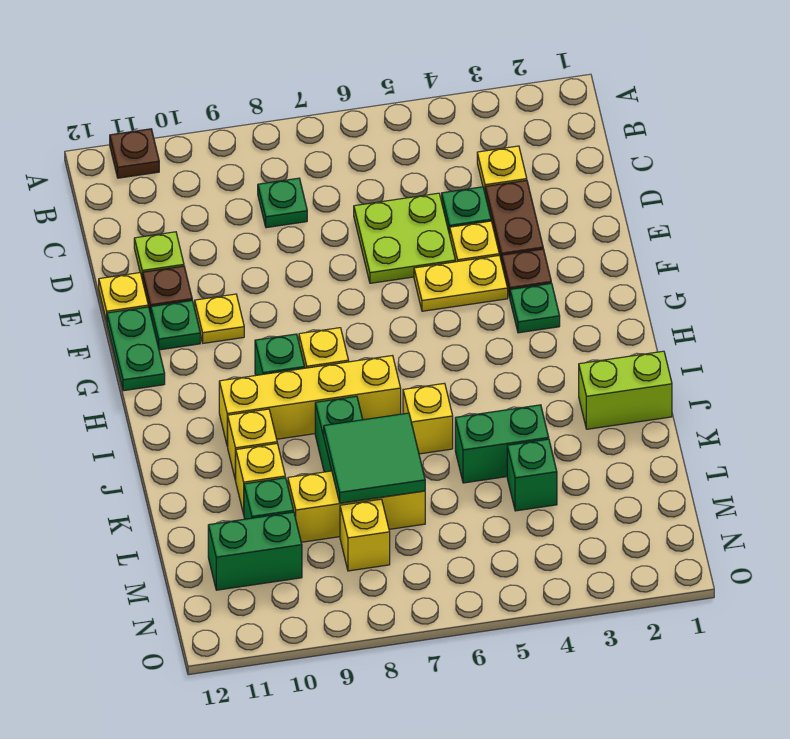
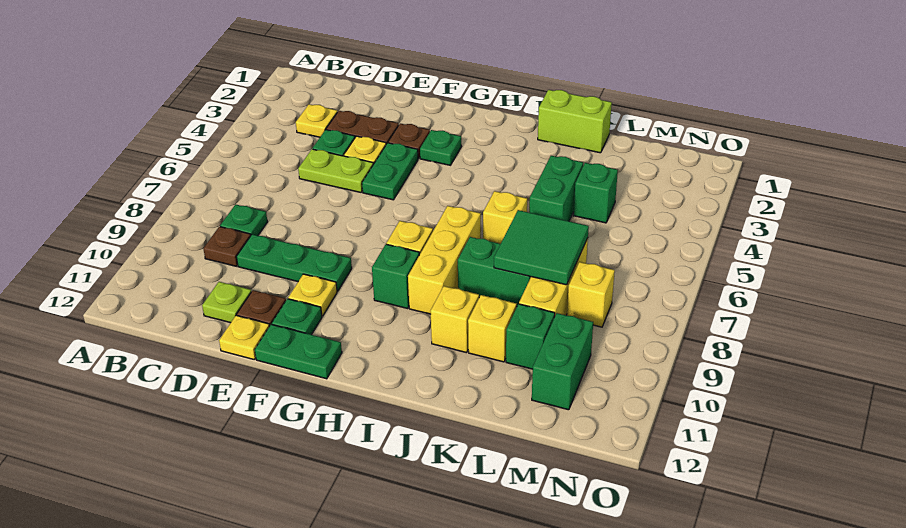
brown 1x1 plate [110,129,159,178] -> brown 1x1 plate moved to [203,227,251,266]
lime 2x2 plate [354,193,455,283] -> lime 1x2 plate [298,149,373,192]
none -> green 1x3 plate [236,234,352,291]
yellow 1x2 plate [414,255,508,311] -> green 1x2 plate [362,143,418,200]
yellow 1x4 brick [219,356,401,446] -> yellow 1x3 brick [408,206,481,314]
lime 1x2 brick [579,351,672,429] -> lime 1x2 brick turned to [538,90,612,153]

